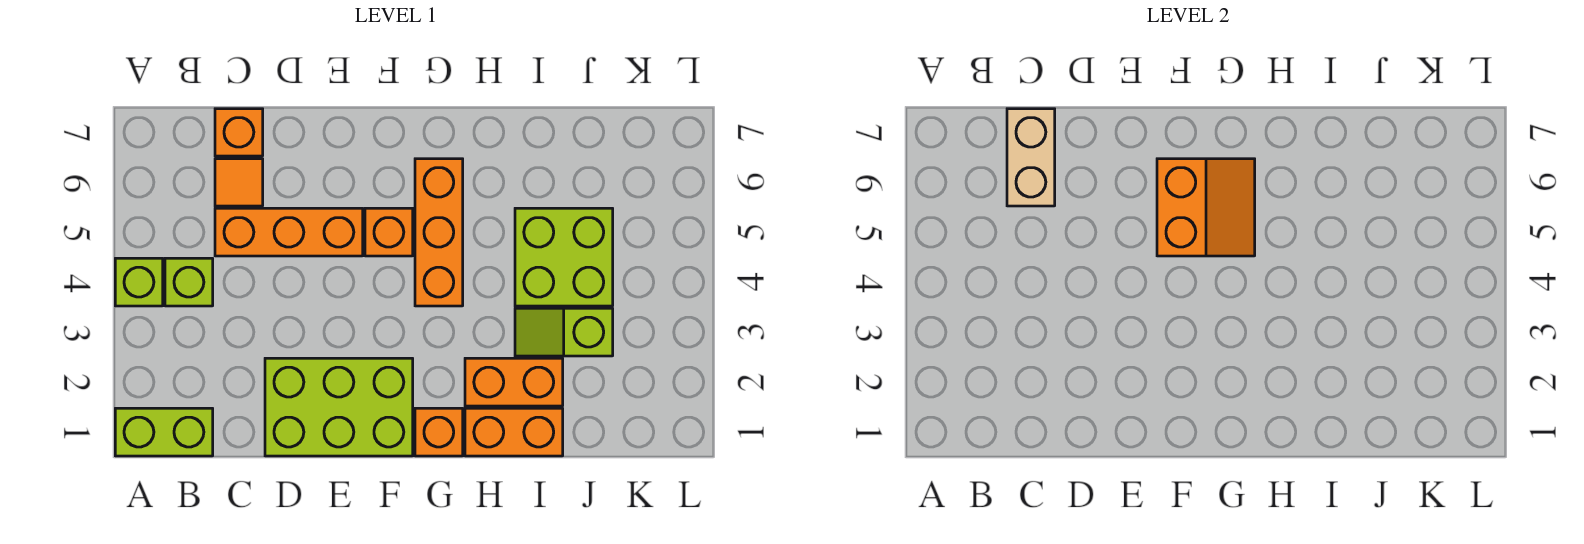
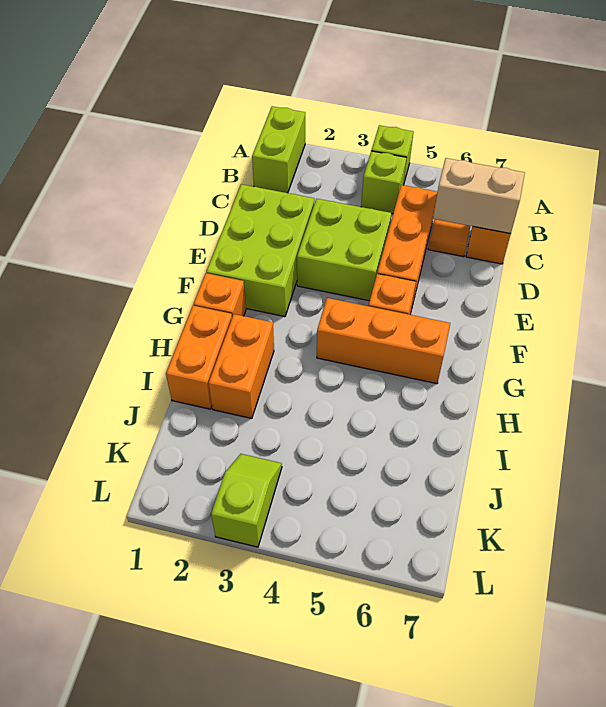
orange 2x2 slope [1157,159,1255,256] -> none
lime 1x2 slope [515,308,613,356] -> lime 1x2 slope moved to [211,454,282,547]
lime 2x2 brick [515,208,613,306] -> lime 2x2 brick moved to [297,199,391,301]

